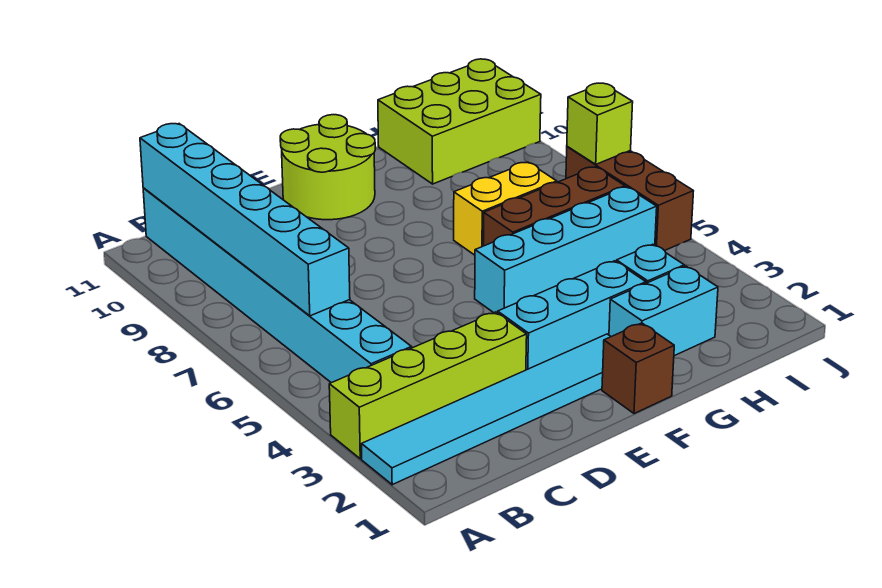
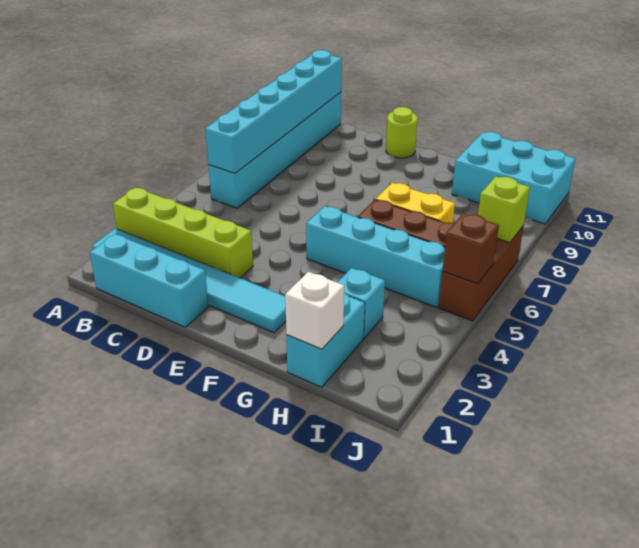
cyan 1x8 brick [143,188,412,383] -> cyan 1x6 brick [208,92,341,208]
cyan 1x3 brick [498,261,646,370] -> cyan 1x3 brick moved to [90,234,208,327]
lime 2x2 round brick [280,115,375,220] -> lime 1x1 round brick [386,107,418,158]
brown 1x1 brick [602,323,674,414] -> brown 1x1 brick moved to [443,213,499,284]
cyan 1x2 brick [609,266,718,356] -> cyan 1x2 brick turned to [286,293,365,387]
none -> white 1x1 brick [285,272,344,349]
lime 2x3 brick [378,59,541,184] -> cyan 2x3 brick [452,132,575,224]

